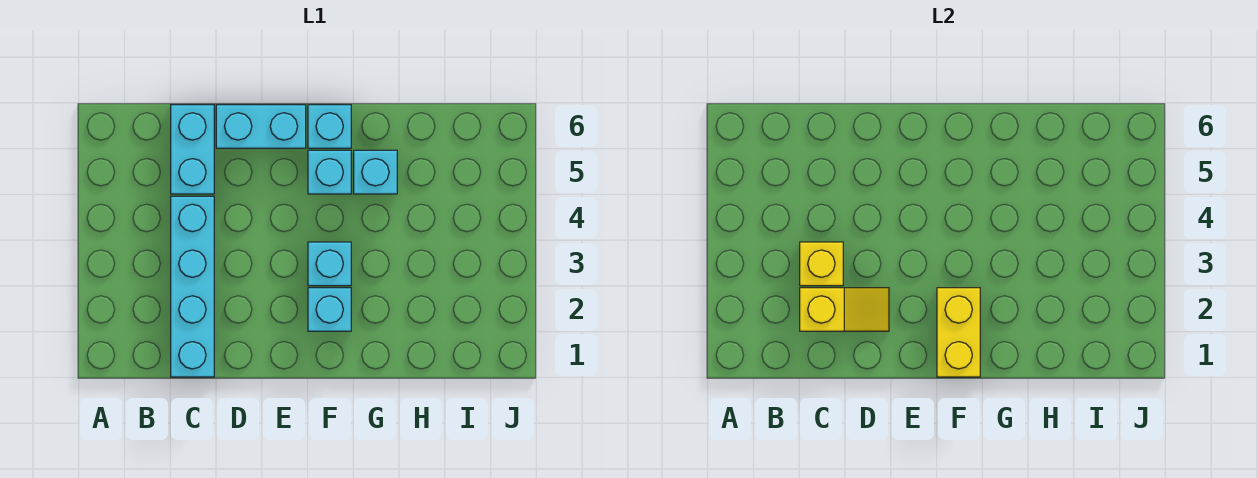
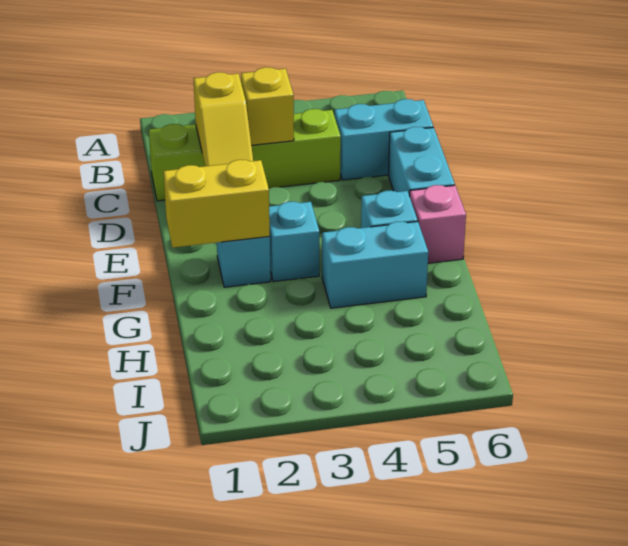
cyan 1x4 brick [171,196,214,377] -> lime 1x4 brick [149,109,341,201]
cyan 1x1 brick [308,105,351,148] -> pink 1x1 brick [410,185,466,263]
cyan 1x1 brick [354,150,397,194] -> cyan 1x2 brick [322,221,428,308]

